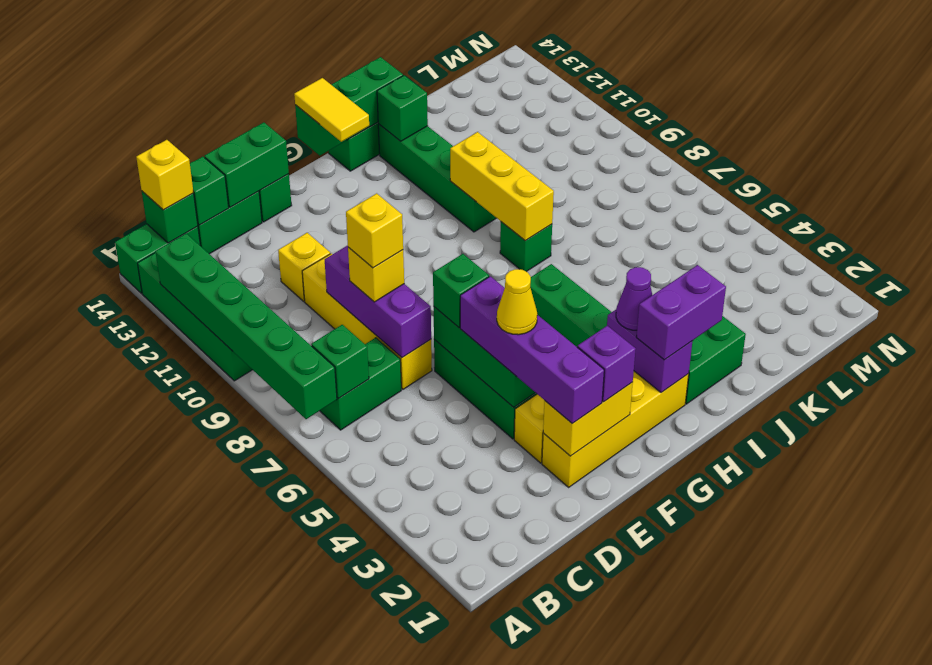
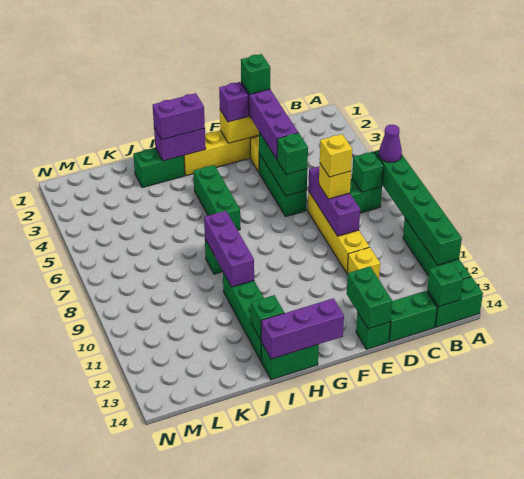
yellow 1x1 brick [136,140,194,210] -> none
green 1x1 brick [190,157,229,225] -> green 1x1 brick moved to [241,54,270,94]
green 1x2 brick [205,122,289,207] -> green 1x2 brick turned to [347,266,392,329]
yellow 1x1 cone [497,269,537,335] -> none
yellow 1x2 tile [294,78,369,142] -> none
green 1x3 brick [295,57,403,155] -> purple 1x3 brick [261,298,344,359]
purple 1x2 brick [607,310,692,393] -> purple 1x2 brick turned to [154,127,206,161]
purple 1x1 cone [616,267,652,330] -> purple 1x1 cone moved to [379,125,402,162]
yellow 1x3 brick [450,132,554,241] -> purple 1x3 brick [204,211,254,287]

